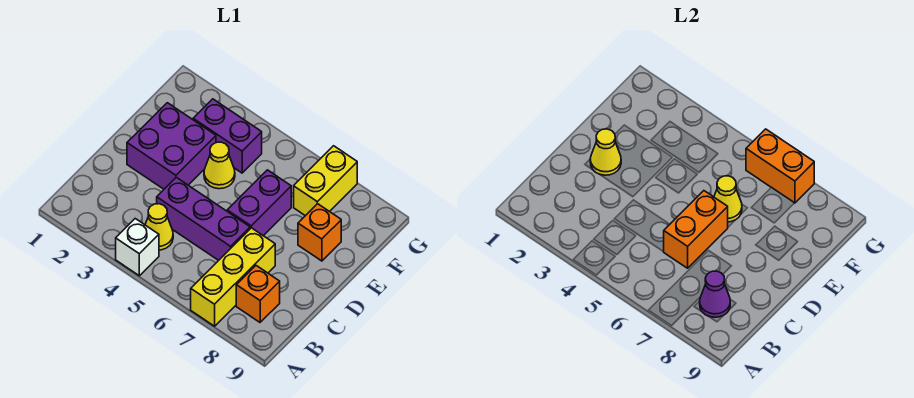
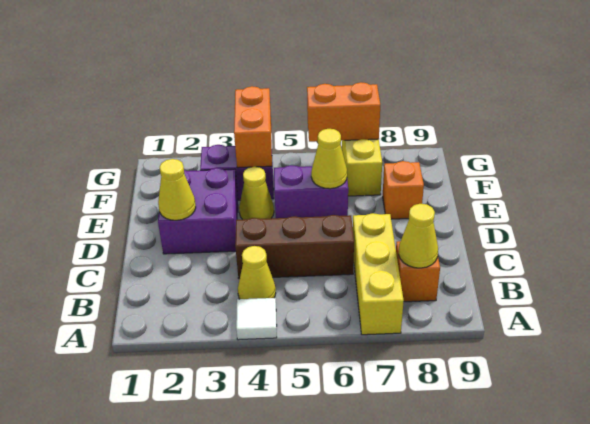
white 1x1 brick [116,219,159,276] -> white 1x1 tile [236,298,277,340]
purple 1x1 cone [700,271,730,317] -> yellow 1x1 cone [399,204,438,268]
purple 1x3 brick [157,177,250,260] -> brown 1x3 brick [235,215,354,279]
orange 1x2 brick [664,191,728,268] -> orange 1x2 brick moved to [234,86,272,168]
purple 1x2 brick [227,170,291,236] -> purple 1x2 brick turned to [274,165,348,218]

